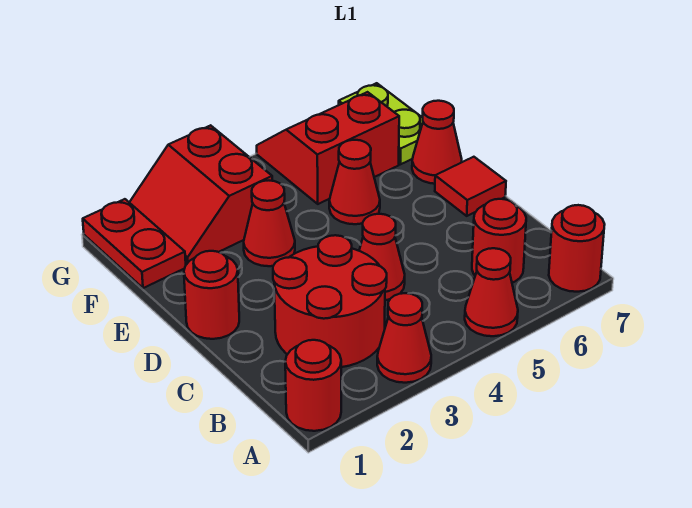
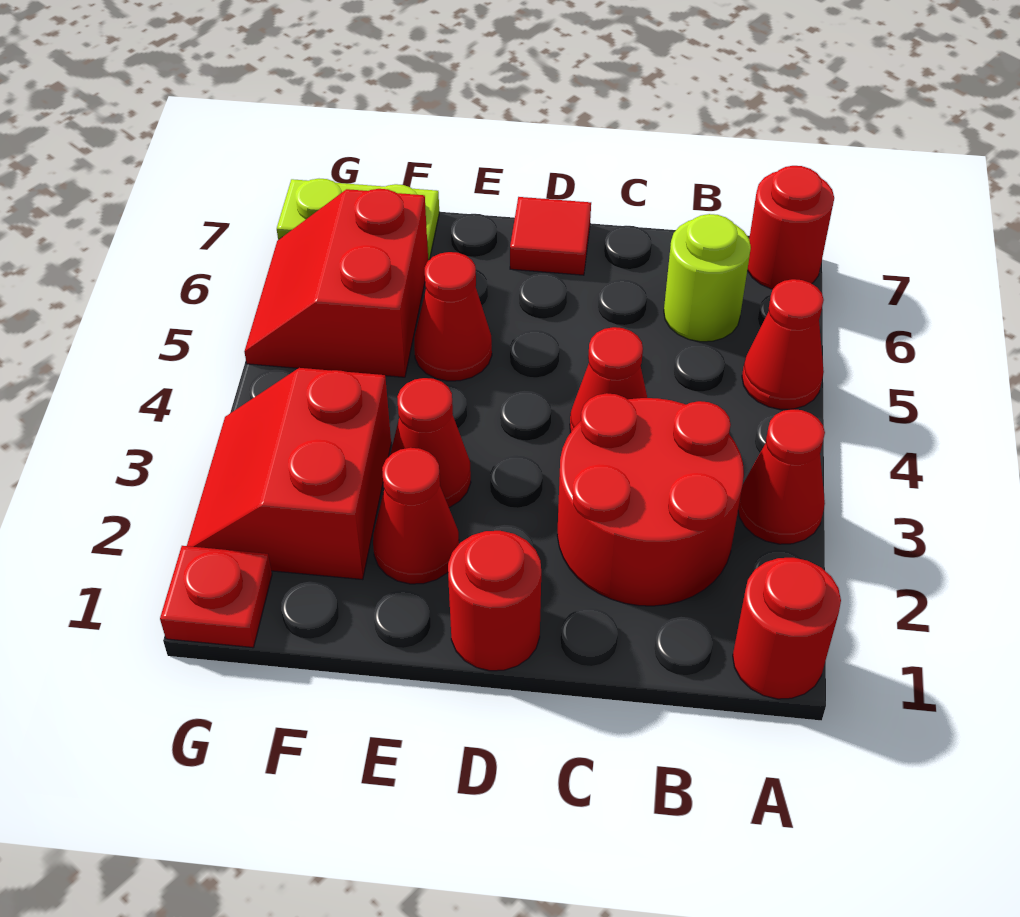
red 1x1 round brick [472,199,526,283] -> lime 1x1 round brick [664,214,751,342]
red 1x1 cone [412,101,462,184] -> red 1x1 cone moved to [373,448,459,584]
red 1x2 plate [83,199,186,288] -> red 1x1 plate [160,546,272,648]
red 2x2 slope [129,125,272,265] -> red 2x2 slope turned to [187,368,391,580]

